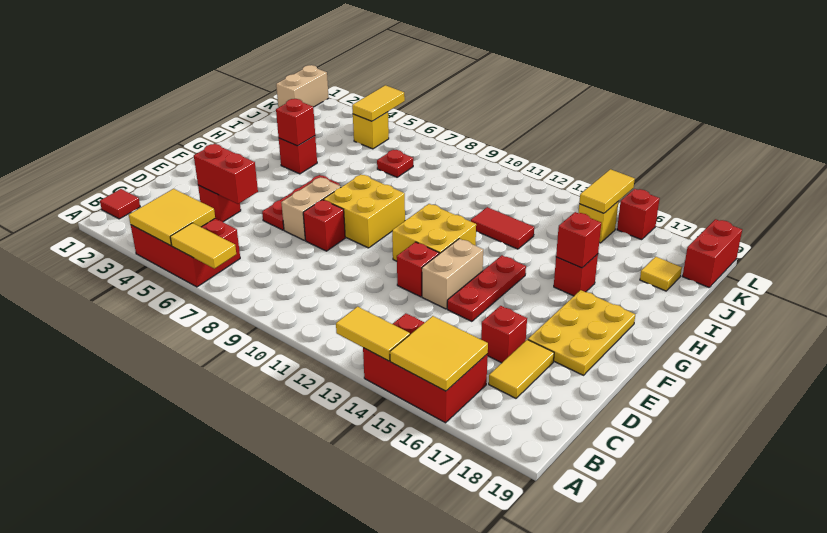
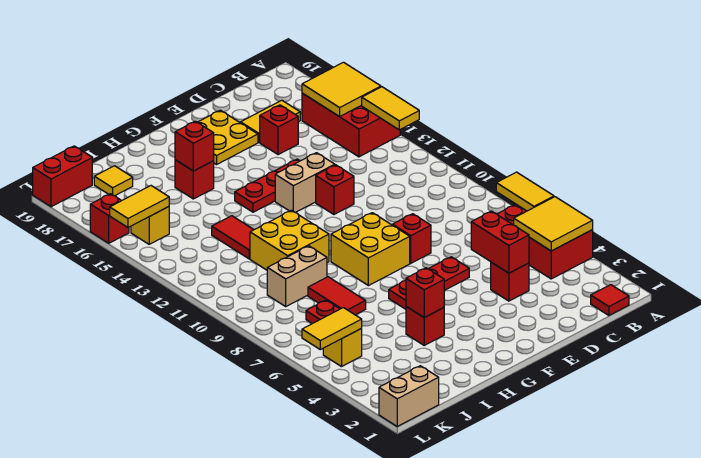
tan 1x2 brick [281,177,341,240] -> tan 1x2 brick moved to [267,246,327,306]
yellow 2x3 plate [528,290,635,375] -> yellow 2x2 plate [197,110,258,164]
yellow 2x2 brick [392,204,476,261] -> yellow 2x2 brick moved to [250,210,329,270]
none -> red 1x2 tile [308,277,366,315]

